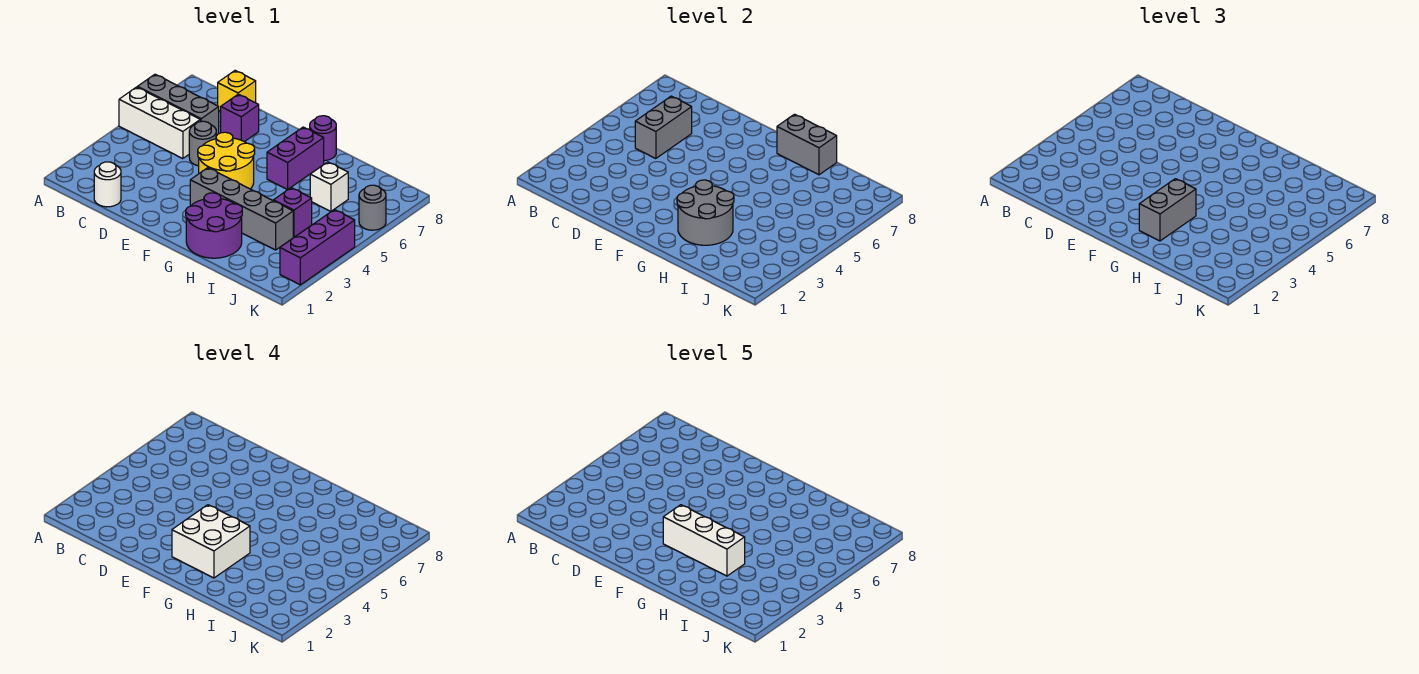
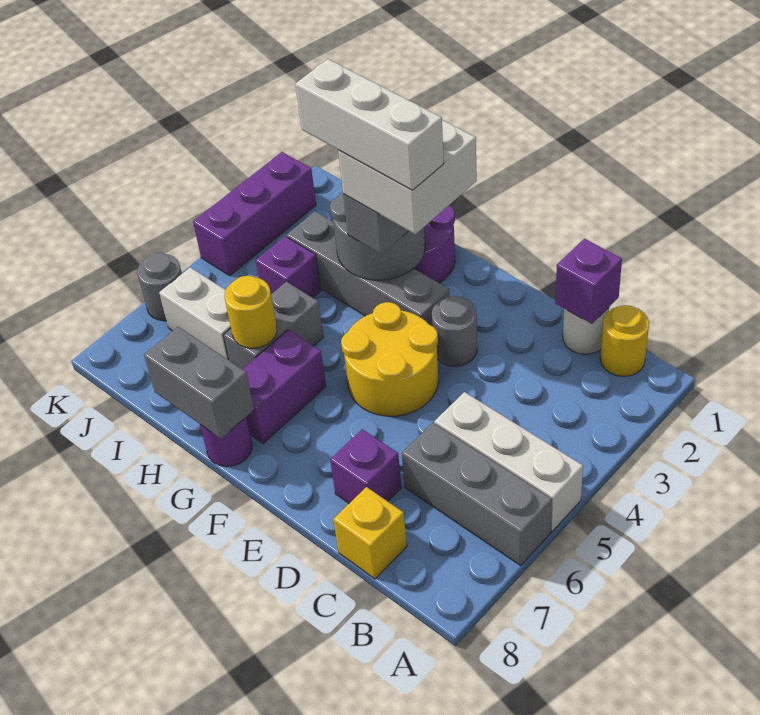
none -> yellow 1x1 round brick [600,305,649,376]
none -> purple 1x1 brick [555,239,622,324]
grey 1x2 brick [635,96,692,159] -> grey 1x2 brick moved to [223,282,323,369]
grey 1x1 round brick [189,121,216,166] -> grey 1x1 round brick moved to [432,296,477,366]
none -> yellow 1x1 round brick [225,276,277,348]
white 1x1 brick [310,162,348,211] -> white 1x2 brick [159,267,231,360]

